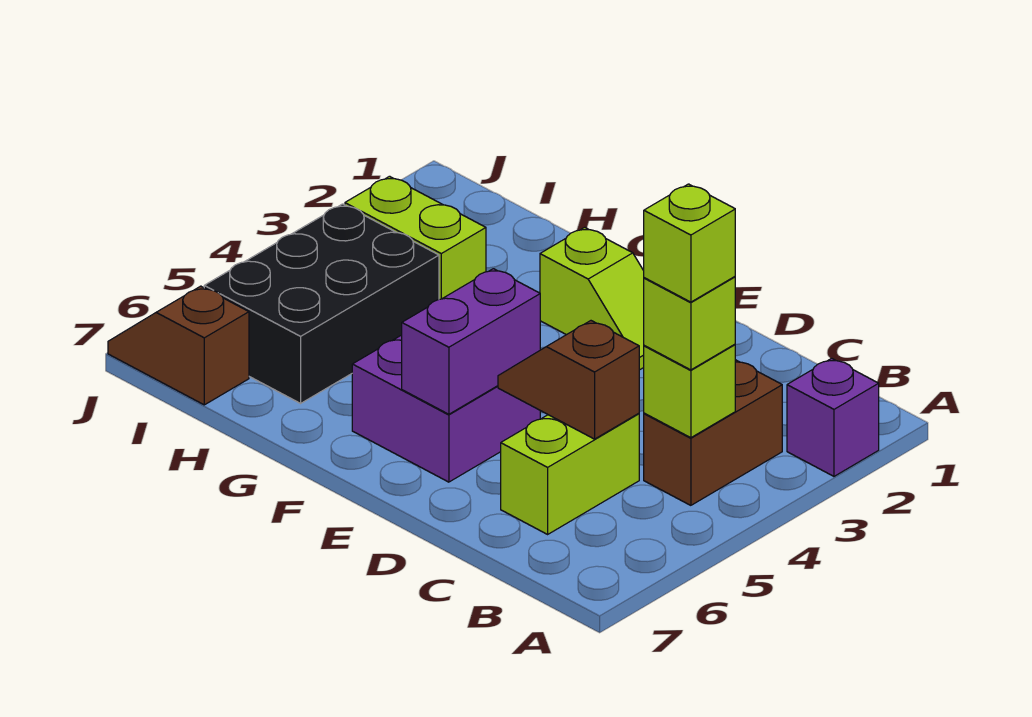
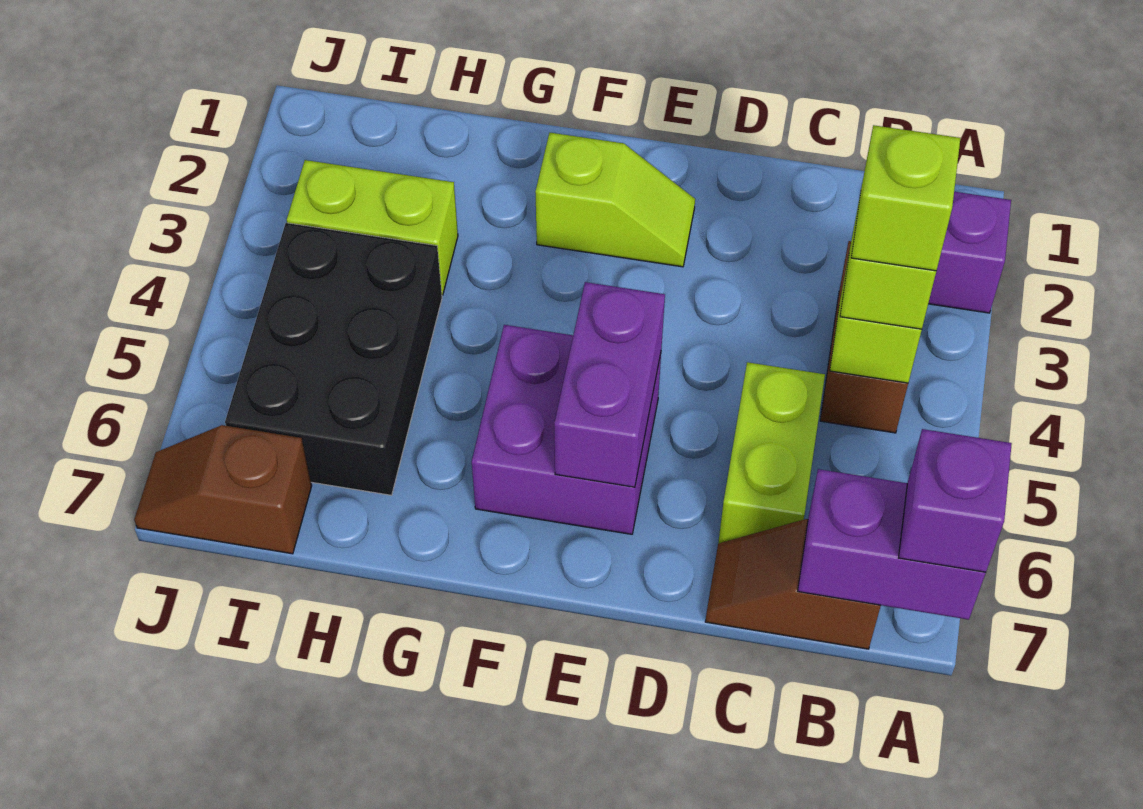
none -> purple 1x2 brick [798,469,986,620]
none -> purple 1x1 brick [899,429,1012,573]
brown 1x2 slope [498,321,639,439] -> brown 1x2 slope moved to [705,519,881,649]

